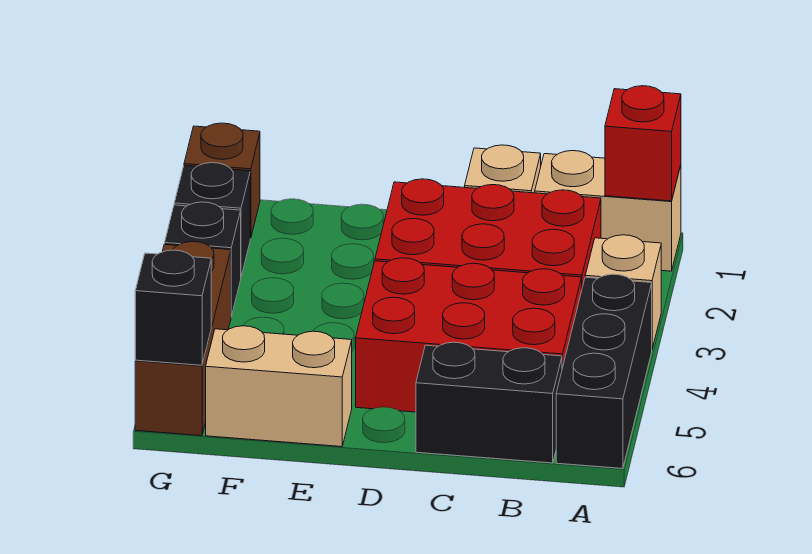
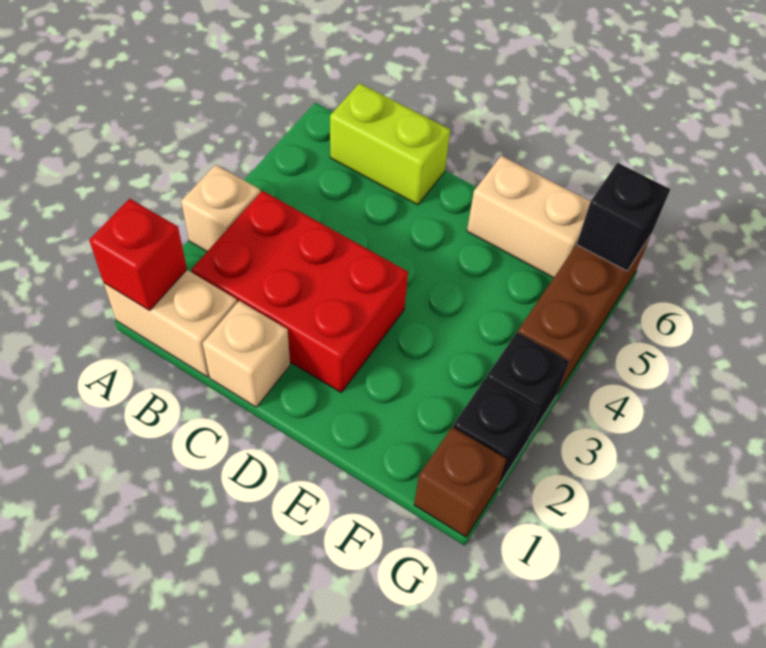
black 1x3 brick [556,274,652,469] -> none
red 2x3 brick [356,258,582,412] -> none
black 1x2 brick [416,342,562,463] -> lime 1x2 brick [330,83,450,205]

